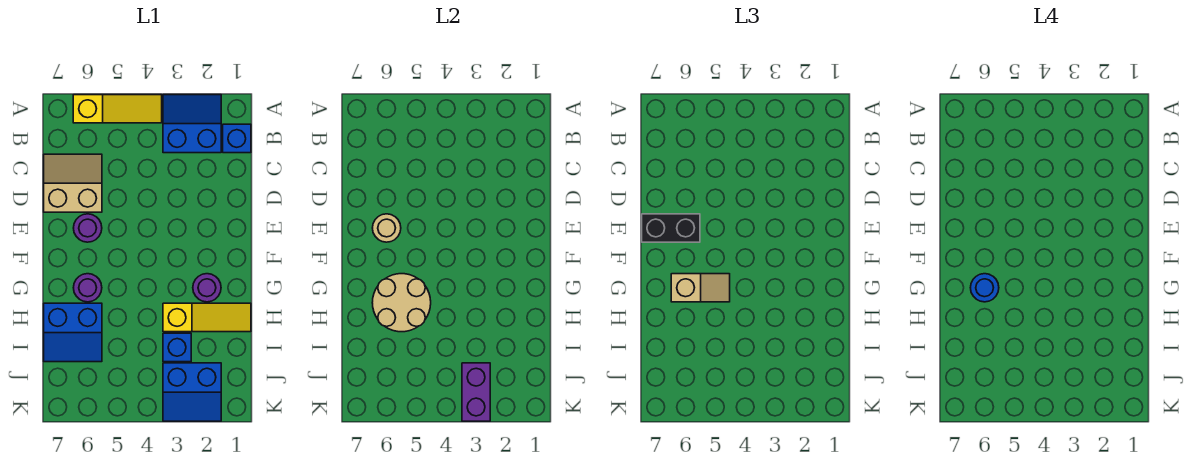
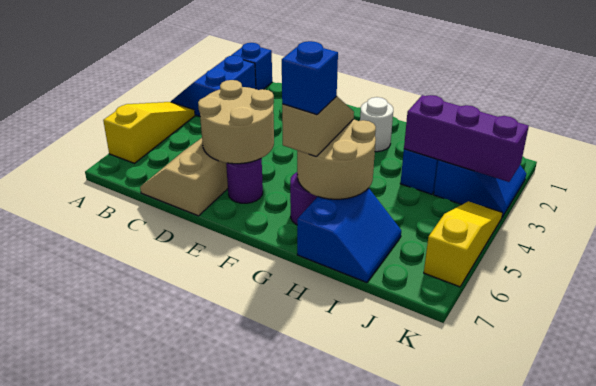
tan 1x1 round brick [373,214,401,242] -> tan 2x2 round brick [198,80,274,164]
black 1x2 brick [642,214,700,242] -> none
purple 1x1 round brick [193,274,221,302] -> white 1x1 round brick [360,97,393,152]
blue 1x1 round brick [970,274,999,302] -> blue 1x1 brick [282,41,338,115]
yellow 1x3 slope [163,303,251,332] -> yellow 1x3 slope moved to [424,201,502,287]
purple 1x2 brick [462,363,490,421] -> purple 1x3 brick [404,95,529,182]

